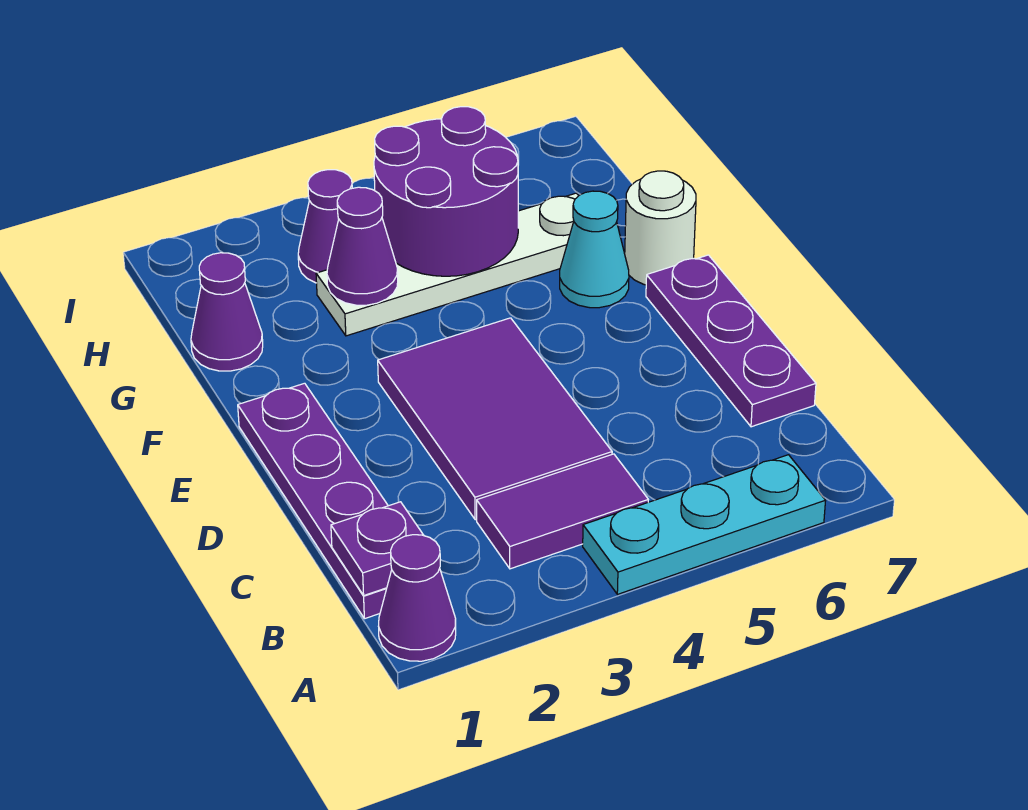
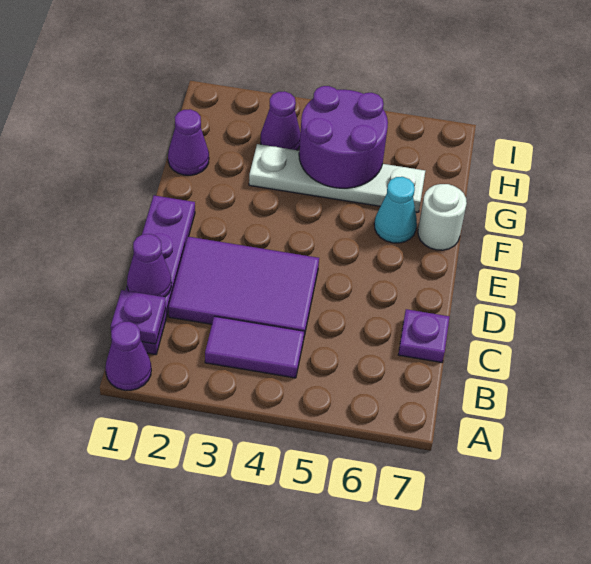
cyan 1x3 plate [583,455,826,594] -> none
purple 2x3 tile [378,318,612,520] -> purple 2x3 tile turned to [169,237,319,336]
purple 1x3 plate [646,255,816,427] -> purple 1x1 plate [398,309,450,362]
purple 1x1 cone [327,187,398,305] -> purple 1x1 cone moved to [127,234,172,297]

